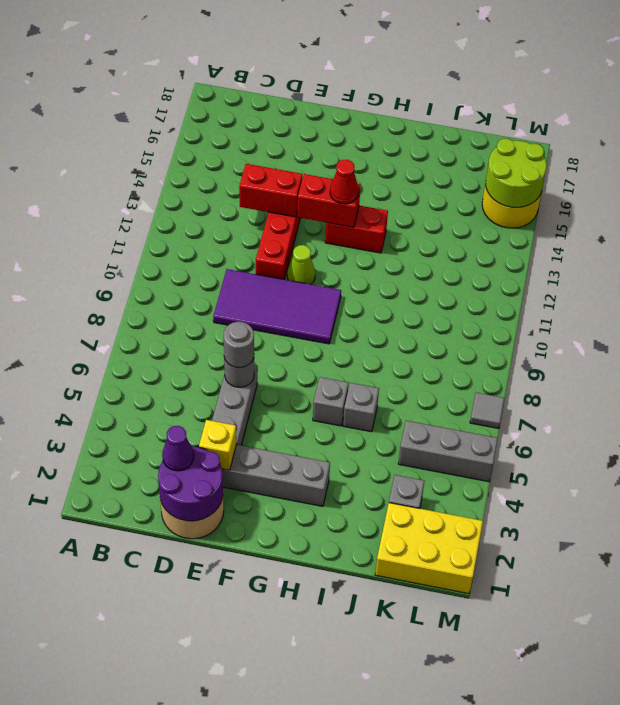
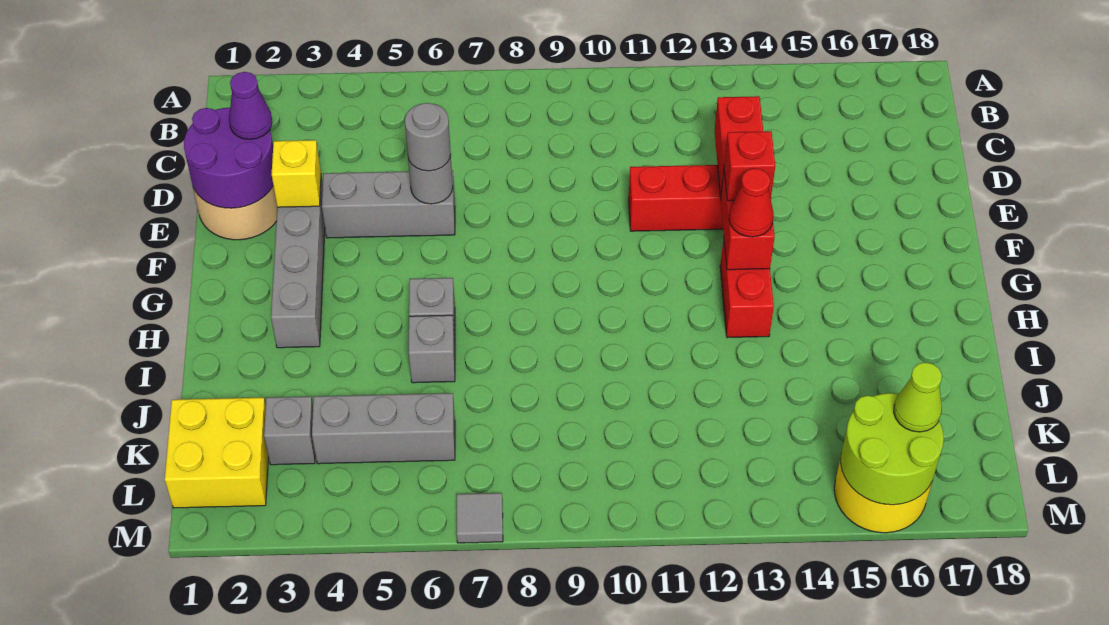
purple 2x4 tile [213,269,341,344] -> none
lime 1x1 cone [287,245,315,284] -> lime 1x1 cone moved to [894,362,942,432]
none -> red 1x1 brick [724,131,775,201]
yellow 2x3 brick [375,503,483,594] -> yellow 2x2 brick [165,398,268,508]
grey 1x3 brick [398,421,498,482] -> grey 1x3 brick turned to [312,393,455,464]

